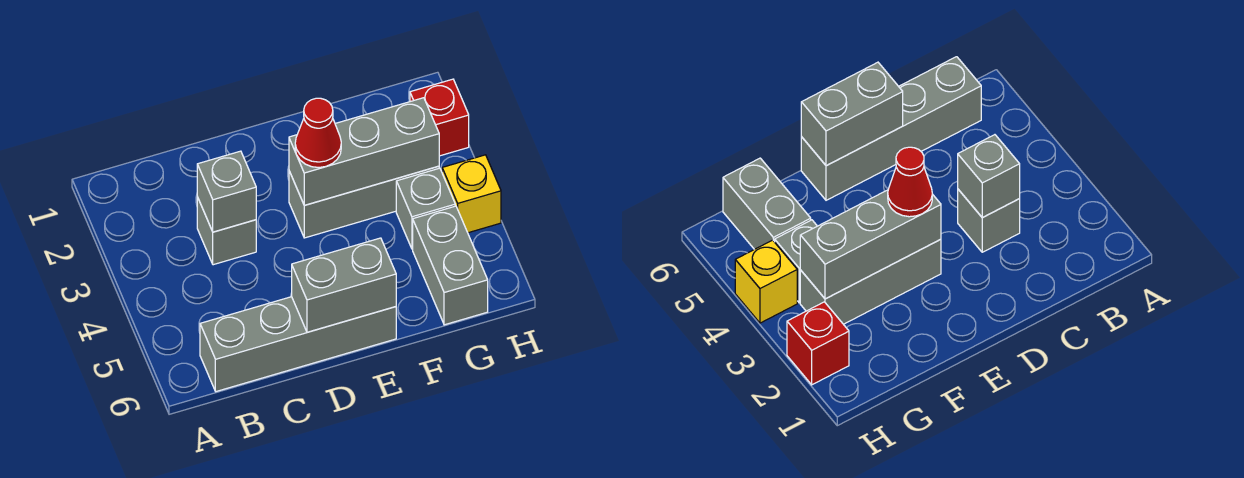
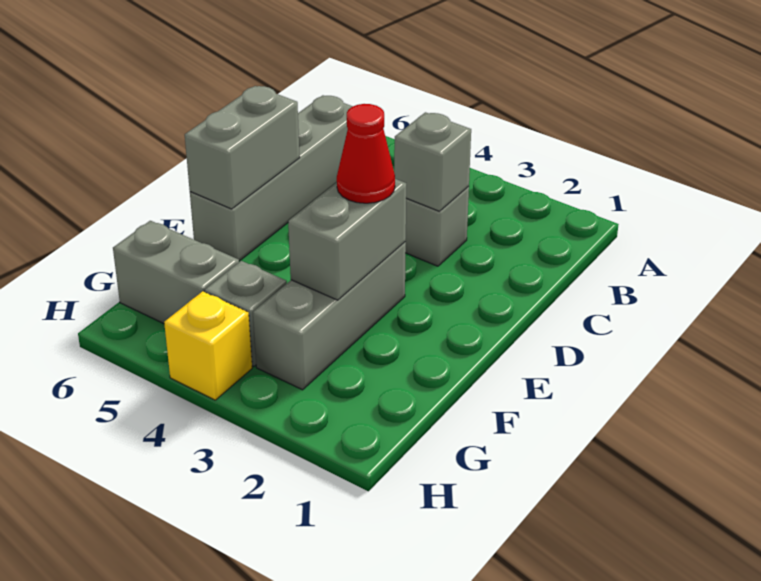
grey 1x3 brick [289,98,439,205] -> grey 1x2 brick [288,179,406,300]
red 1x1 brick [410,79,469,156] -> none

